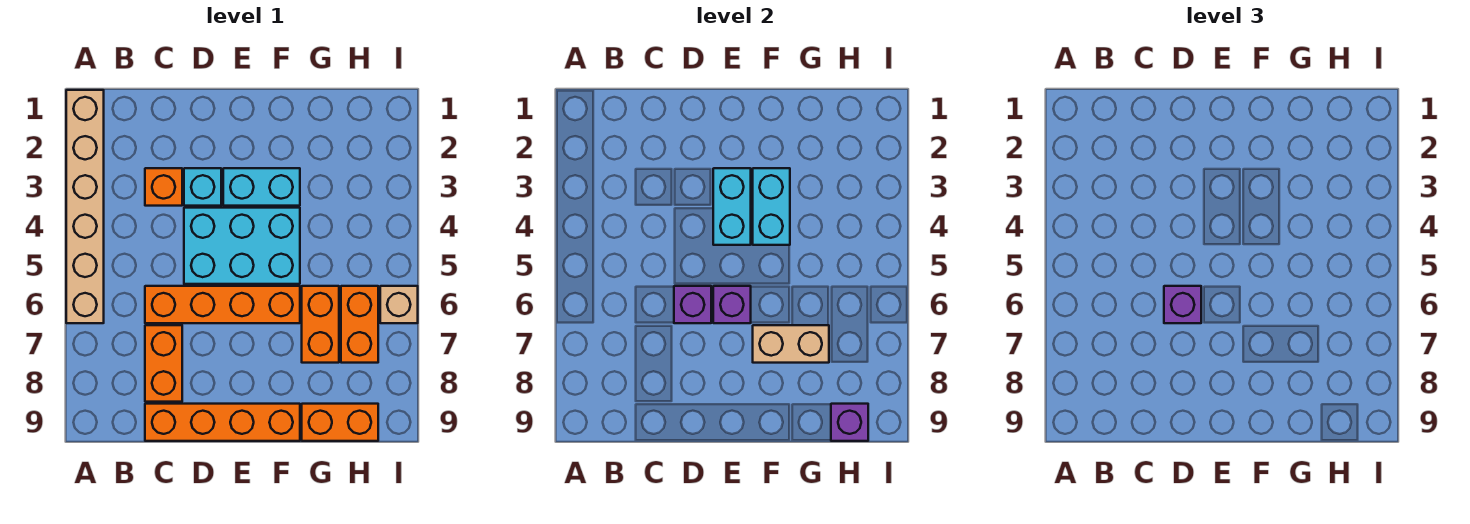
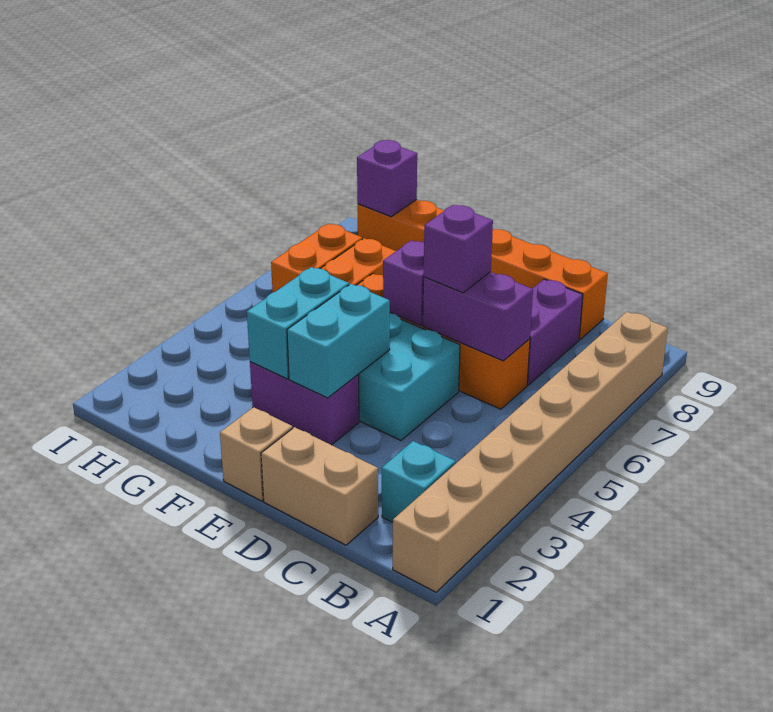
tan 1x6 brick [66,90,104,323] -> tan 1x8 brick [393,312,668,592]
orange 1x1 brick [145,168,182,206] -> none
orange 1x2 brick [145,325,182,402] -> purple 1x2 brick [527,279,583,385]
cyan 1x1 brick [184,168,221,206] -> cyan 1x1 brick moved to [382,441,455,522]
purple 1x1 brick [674,286,711,323] -> purple 1x2 brick [423,272,533,361]
cyan 1x2 brick [223,168,300,206] -> purple 1x2 brick [250,362,359,445]
tan 1x2 brick [753,325,829,363] -> tan 1x2 brick moved to [261,427,378,545]
tan 1x1 brick [380,286,418,323] -> tan 1x1 brick moved to [220,407,293,501]

